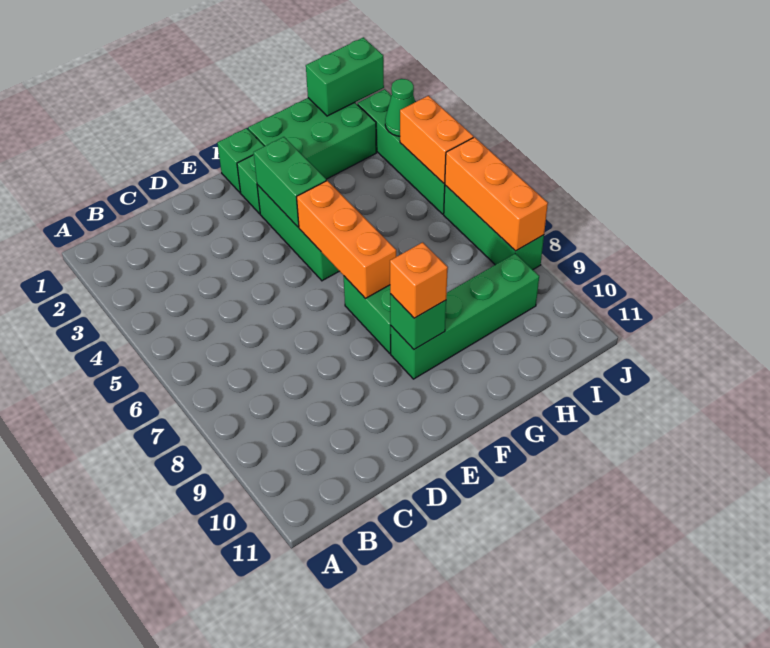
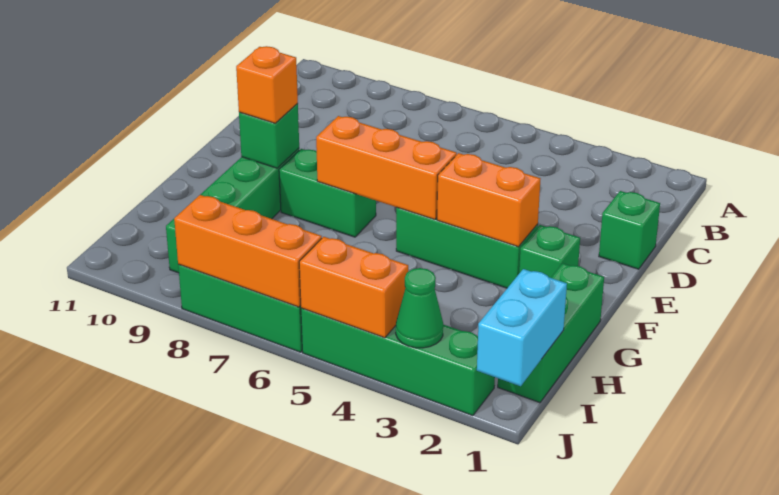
green 1x1 brick [217,128,264,193] -> green 1x1 brick moved to [599,191,660,269]
green 1x2 brick [254,137,326,227] -> orange 1x2 brick [437,153,540,247]
green 2x3 brick [248,98,377,179] -> green 1x3 brick [498,263,604,403]
green 1x2 brick [306,37,384,116] -> cyan 1x2 brick [477,269,567,386]

